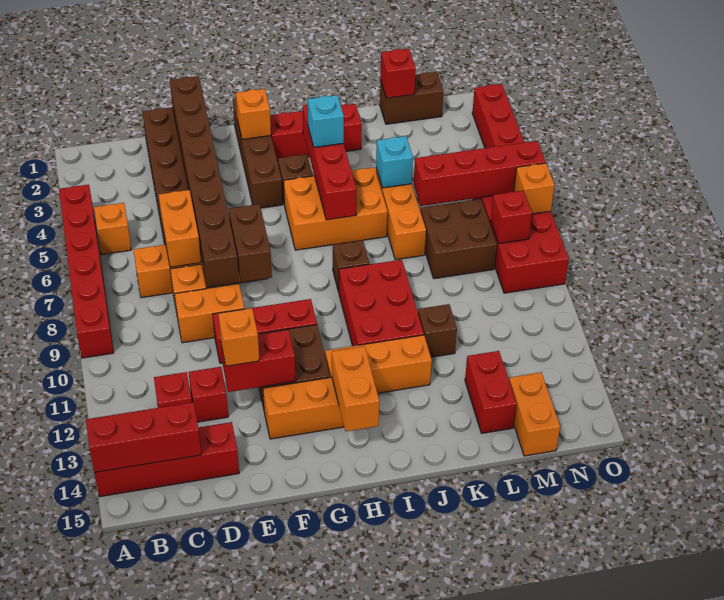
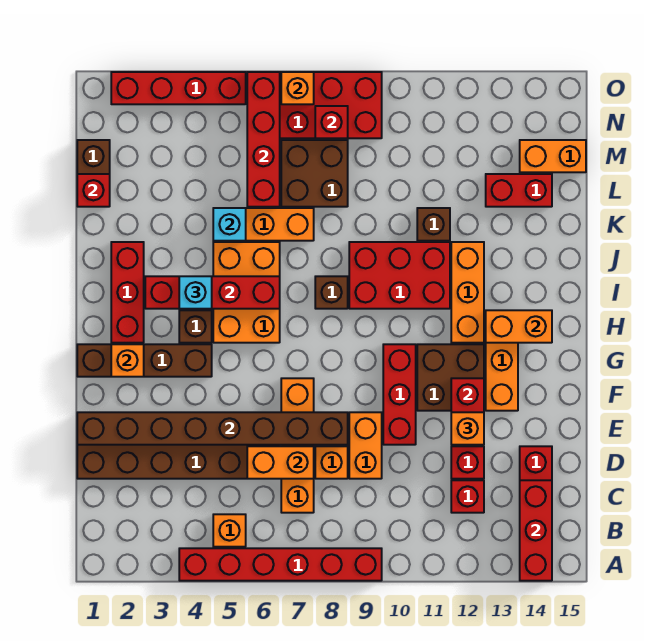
brown 1x2 brick [229,204,272,282] -> none

